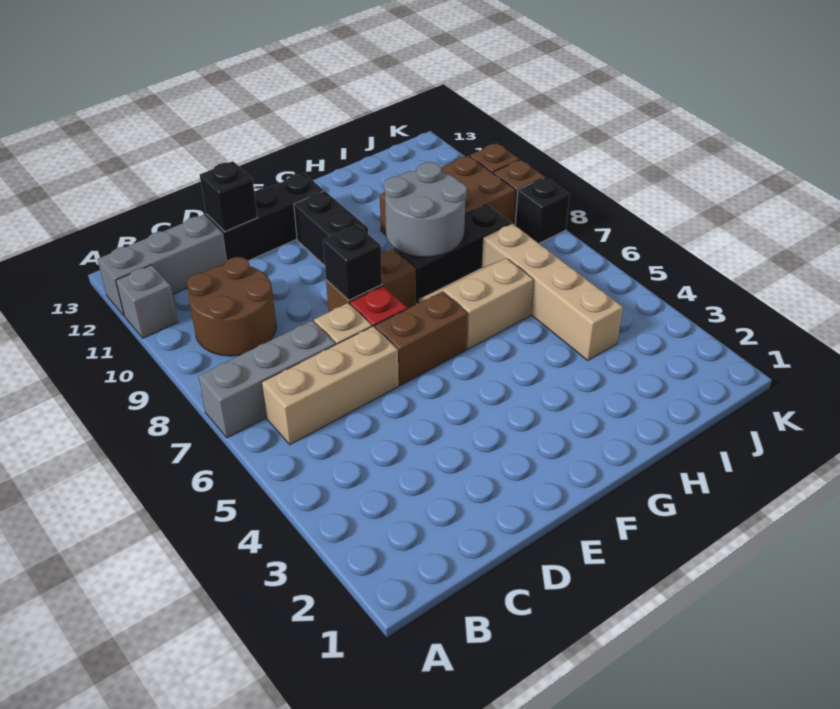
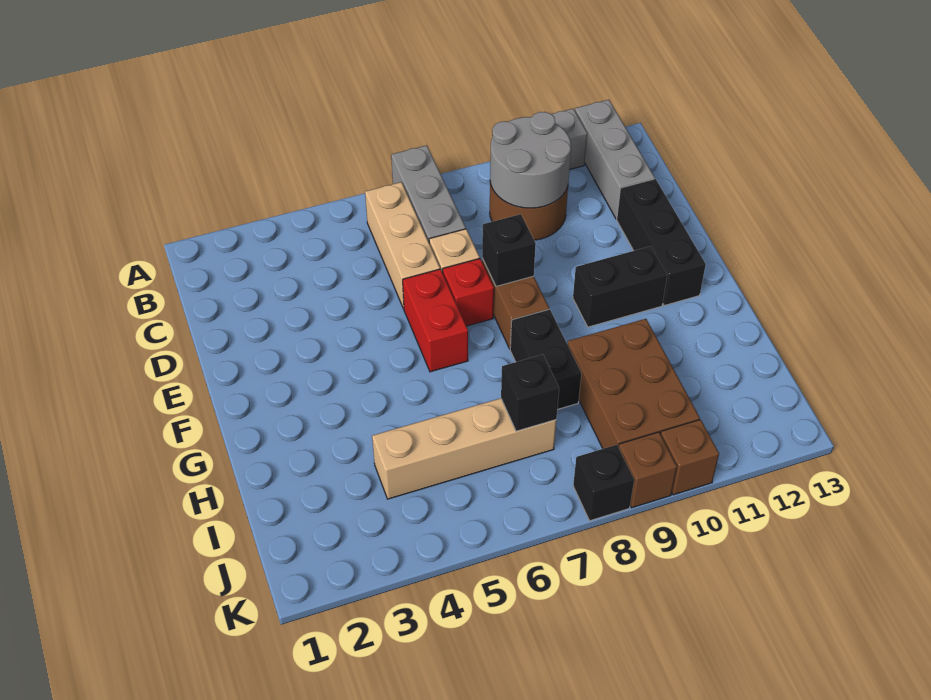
black 1x1 brick [200,161,258,232] -> black 1x1 brick moved to [501,355,559,431]
brown 1x2 brick [375,292,468,385] -> red 1x2 brick [403,269,468,372]
tan 2x2 slope [419,258,533,349] -> none
black 1x3 brick [394,205,511,304] -> black 1x2 brick [510,309,581,410]
grey 2x2 round brick [384,162,467,257] -> grey 2x2 round brick moved to [490,112,571,208]

